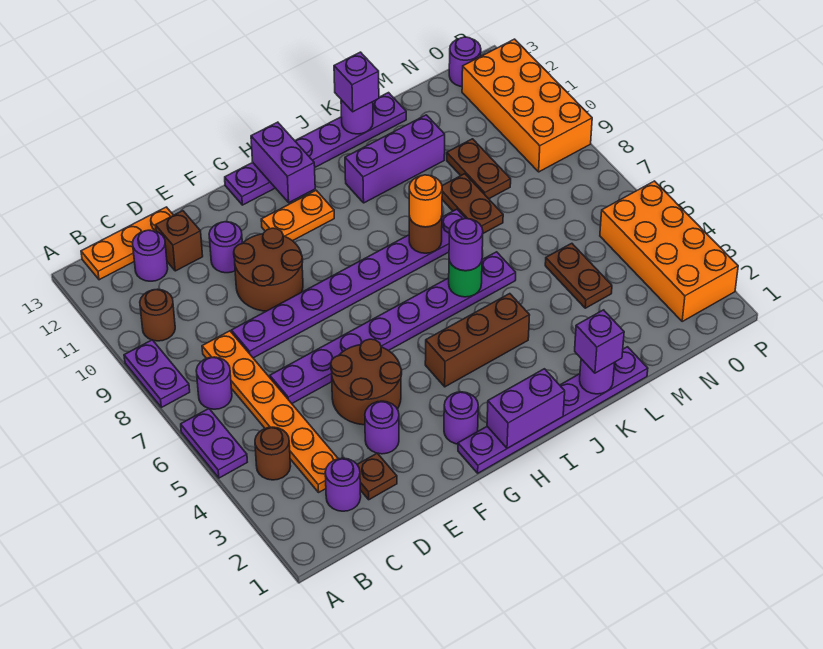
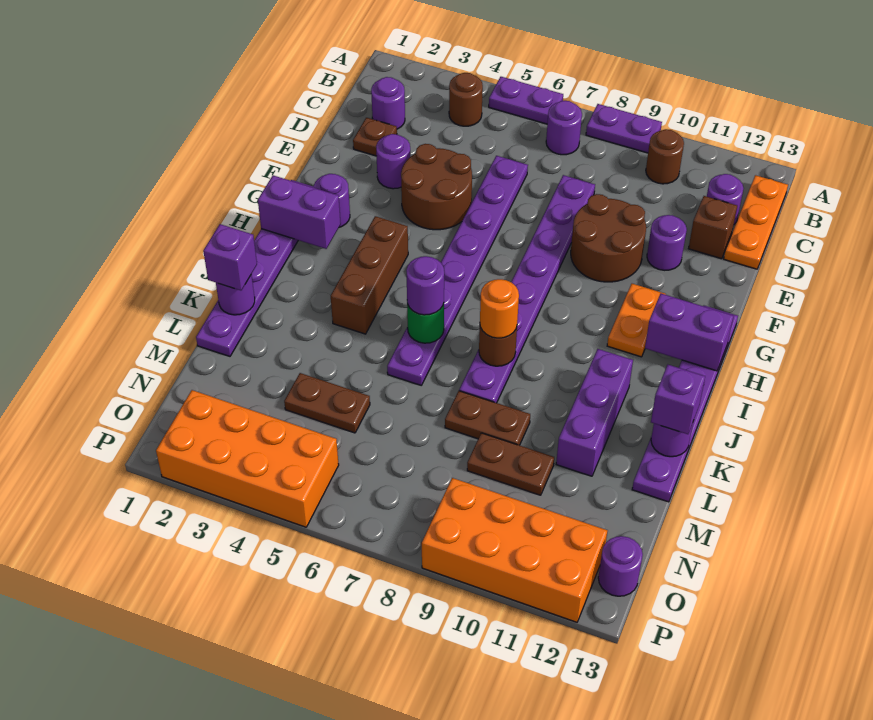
orange 1x6 plate [202,331,338,492] -> none
purple 1x2 brick [487,369,565,448] -> purple 1x2 brick turned to [258,175,341,249]

